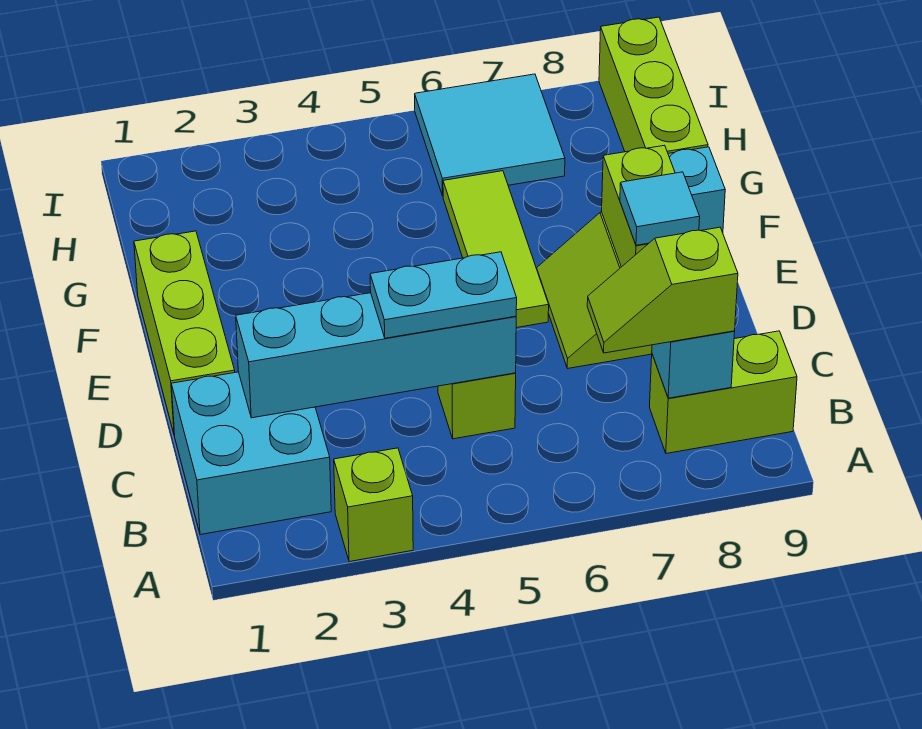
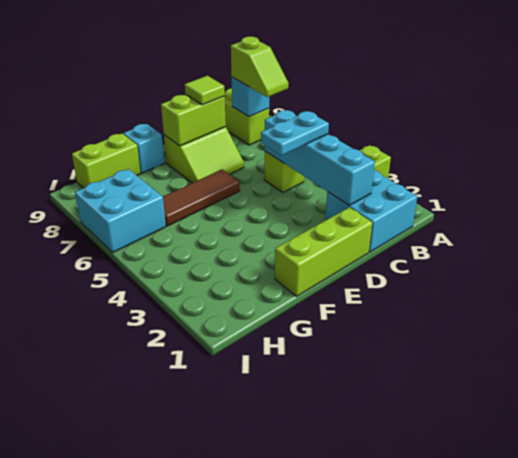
cyan 1x2 plate [370,252,517,338] -> cyan 1x2 plate turned to [261,111,329,156]
cyan 1x1 tile [620,172,700,245] -> lime 1x1 tile [185,76,225,105]
lime 1x3 tile [443,171,549,328] -> brown 1x3 tile [163,170,240,226]
lime 1x3 brick [599,17,708,153] -> lime 1x2 brick [72,134,141,188]
cyan 2x2 tile [415,74,565,196] -> cyan 2x2 brick [75,169,166,252]

